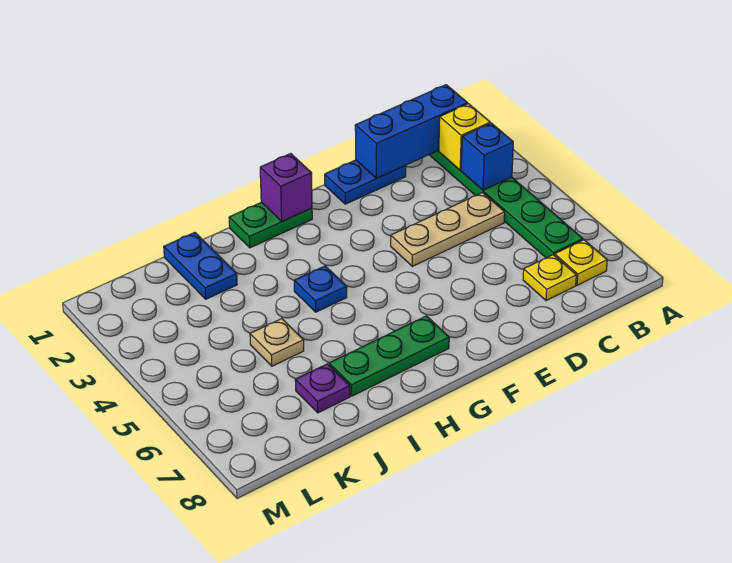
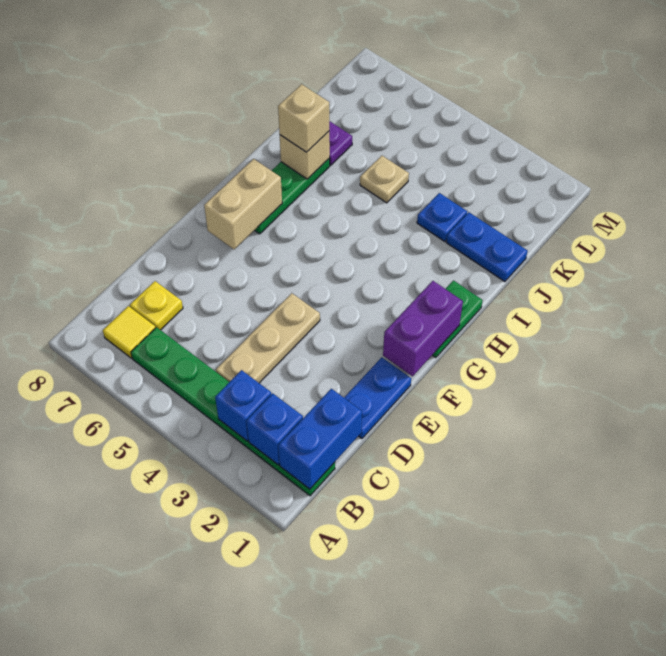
blue 1x3 brick [355,85,468,178] -> blue 1x2 brick [278,389,362,489]
yellow 1x1 brick [439,104,490,170] -> blue 1x1 brick [246,393,303,465]
yellow 1x1 plate [555,240,607,285] -> yellow 1x1 tile [103,306,155,358]
none -> tan 1x2 brick [204,159,282,249]
purple 1x1 brick [260,154,312,221] -> purple 1x2 brick [383,281,463,376]
blue 1x1 plate [294,266,347,312] -> blue 1x1 plate moved to [417,193,467,242]
none -> tan 1x1 brick [280,132,330,179]
none -> tan 1x1 brick [278,84,329,152]

